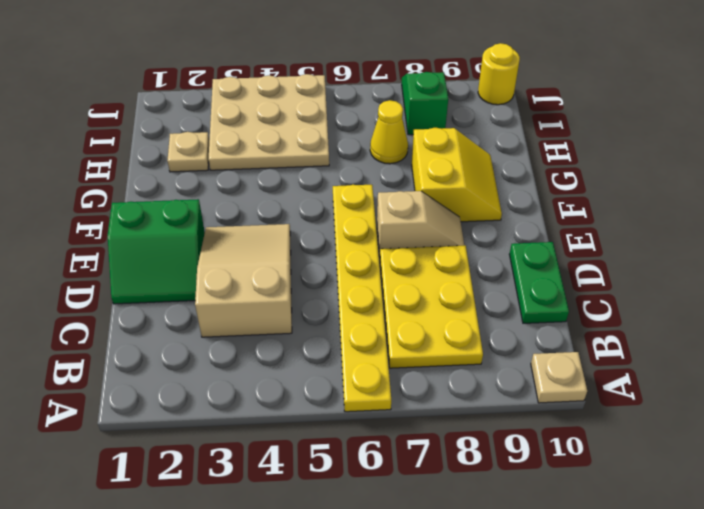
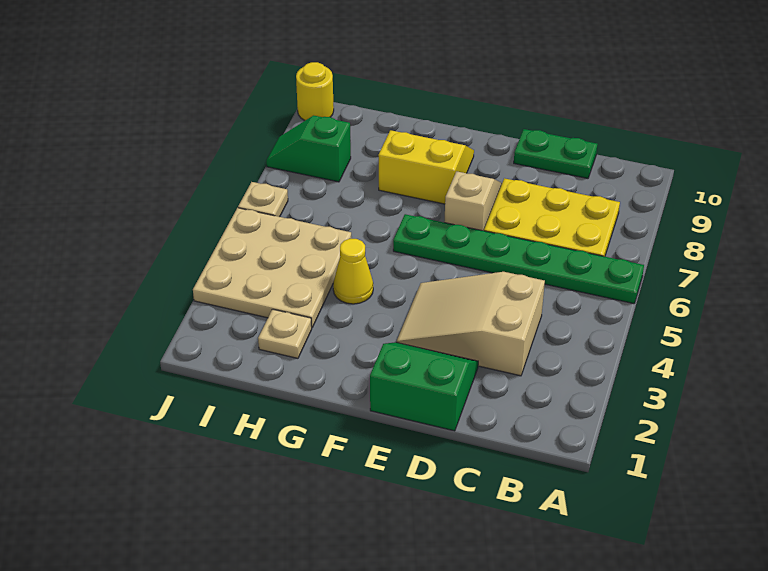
yellow 1x6 plate [333,185,391,412] -> green 1x6 plate [393,214,644,304]
tan 1x1 plate [531,352,587,403] -> tan 1x1 plate moved to [238,182,288,217]
green 2x2 slope [108,199,205,304] -> green 2x2 slope turned to [370,342,478,431]
yellow 1x1 cone [370,100,408,164] -> yellow 1x1 cone moved to [333,239,373,304]

